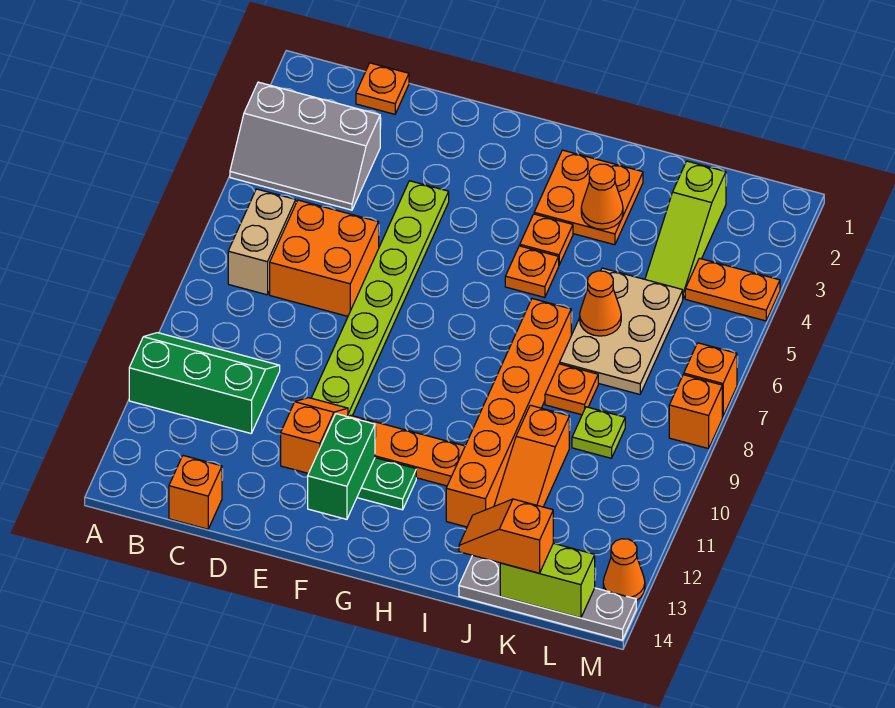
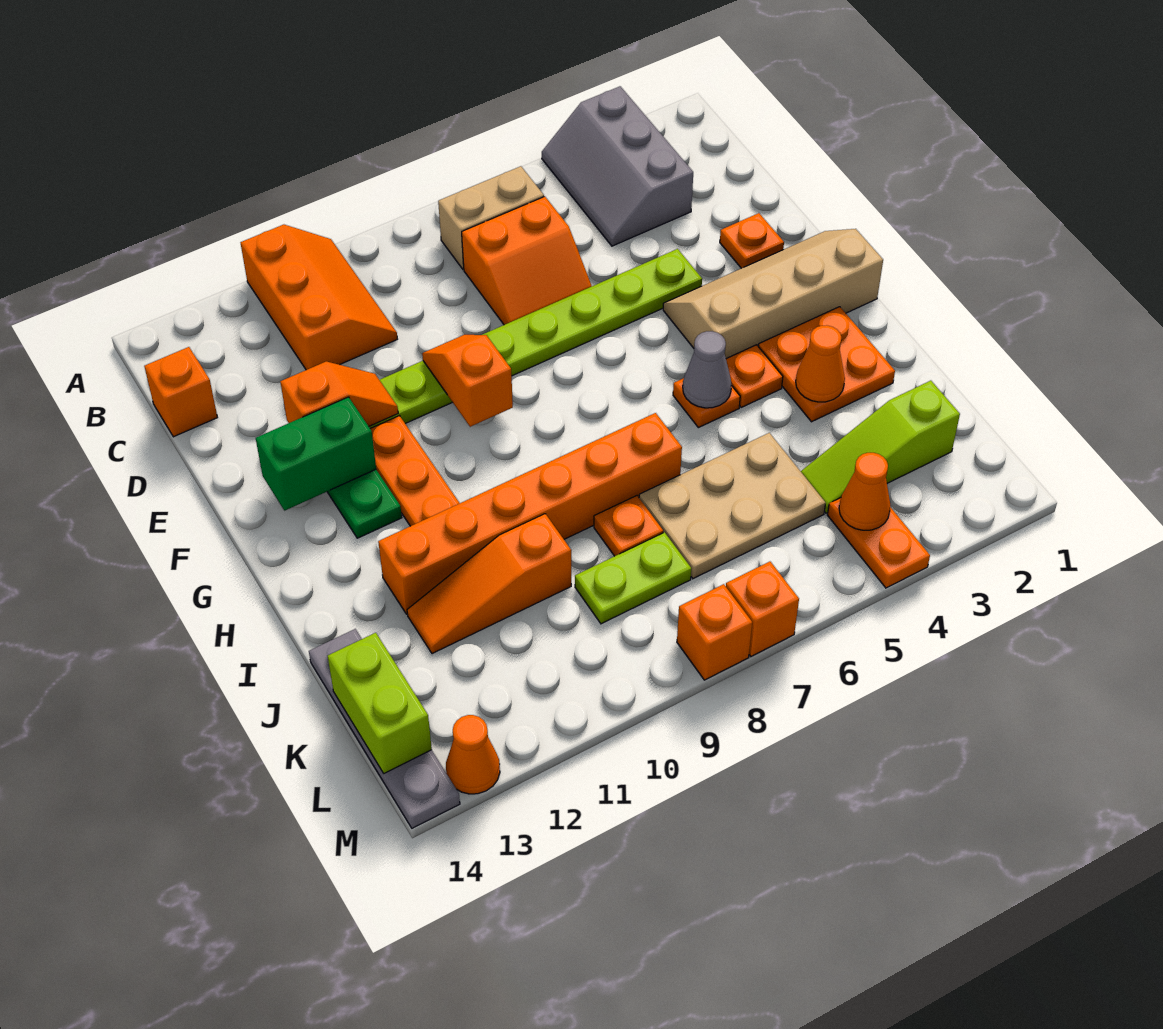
green 2x3 slope [129,333,280,433] -> orange 2x3 slope [241,225,397,370]
orange 1x1 plate [356,63,409,114] -> orange 1x1 plate moved to [720,213,784,268]
orange 2x2 brick [270,200,379,316] -> orange 2x2 slope [462,197,592,325]
none -> tan 2x4 slope [663,229,883,359]
none -> grey 1x1 cone [683,331,732,408]
orange 1x1 cone [580,271,621,336] -> orange 1x1 cone moved to [839,453,891,530]
orange 1x2 slope [459,499,553,573] -> orange 1x2 slope moved to [422,335,513,427]
lime 1x1 plate [572,407,625,458] -> lime 1x2 plate [575,532,691,624]

